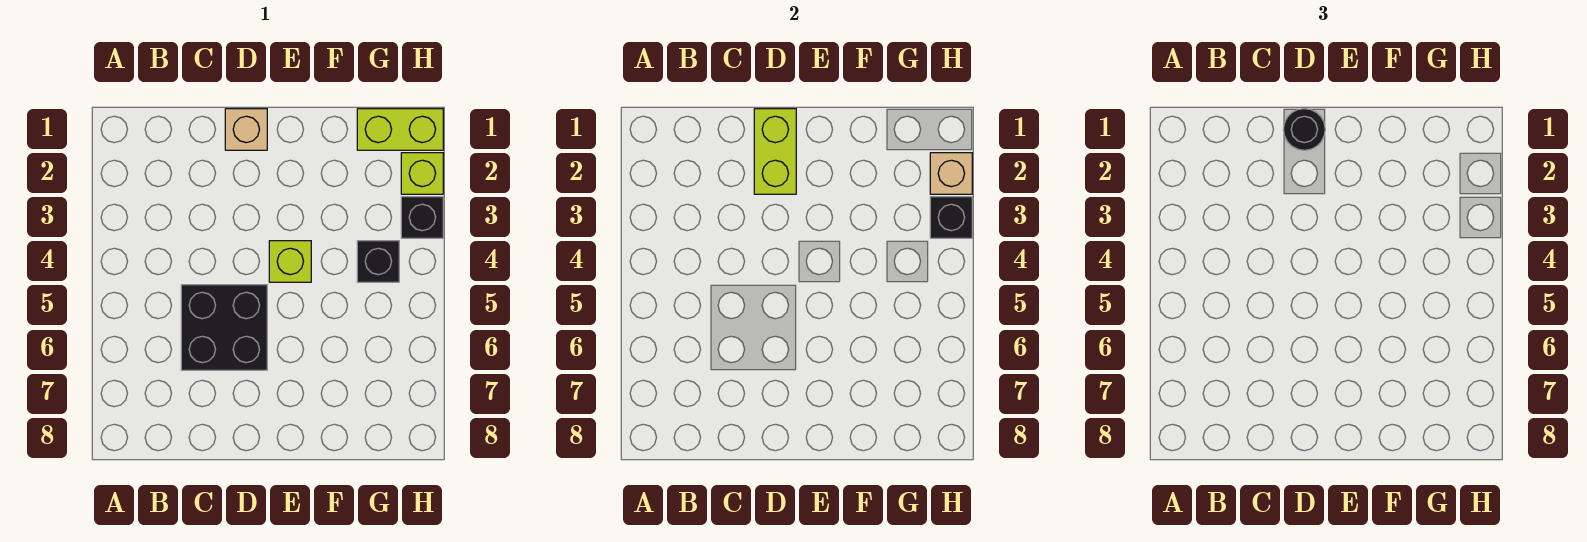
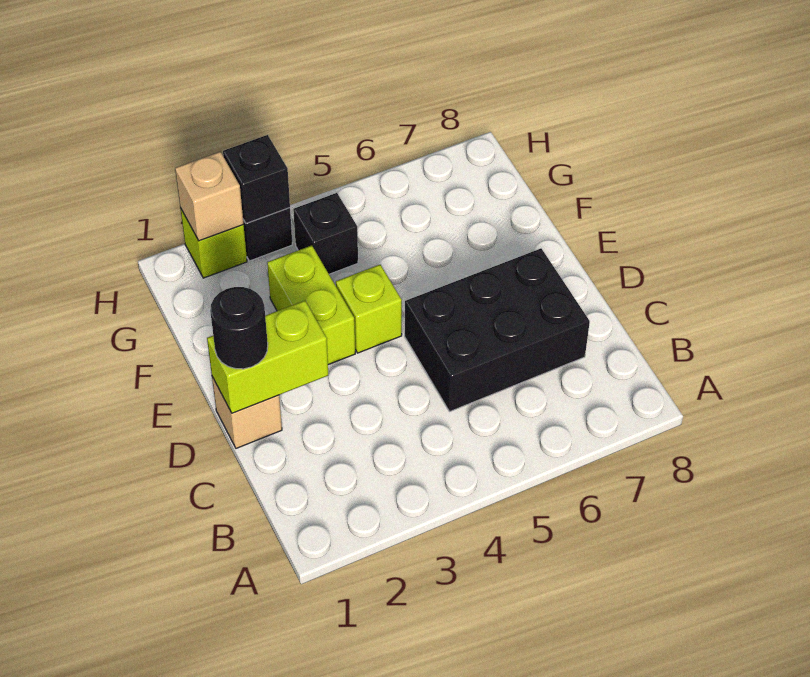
black 2x2 brick [181,285,267,370] -> black 2x3 brick [405,248,590,412]
lime 1x2 brick [357,109,443,150] -> lime 1x2 brick moved to [267,246,355,365]

